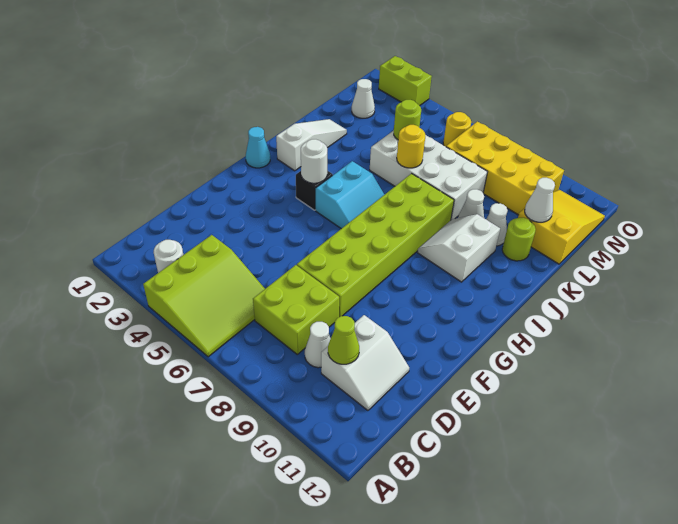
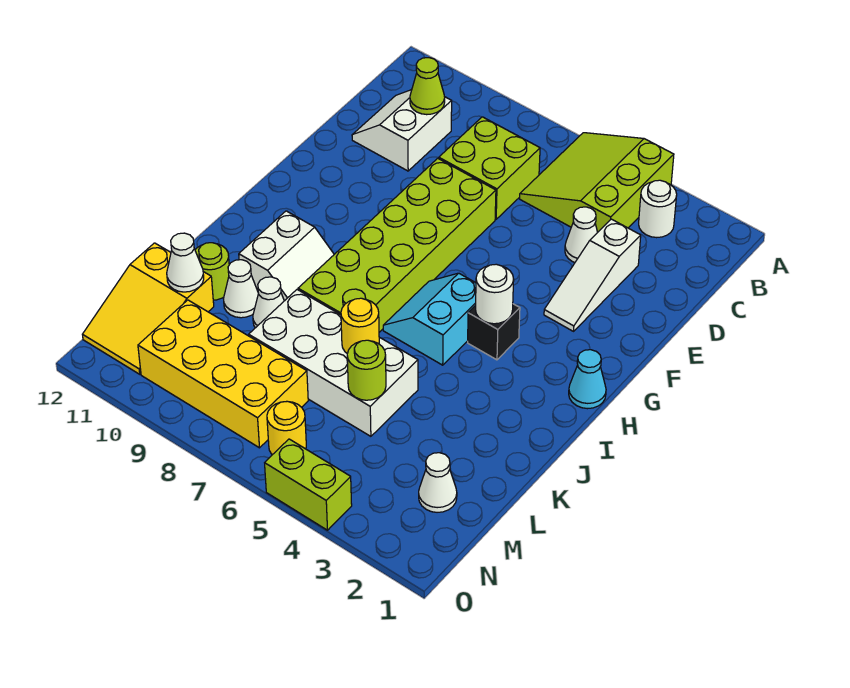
white 1x1 cone [305,322,331,368] -> white 1x1 cone moved to [565,207,598,262]
white 1x3 slope [276,119,347,171] -> white 1x3 slope moved to [544,219,641,331]
lime 1x2 brick [379,56,432,106] -> lime 1x2 brick moved to [265,439,352,530]

